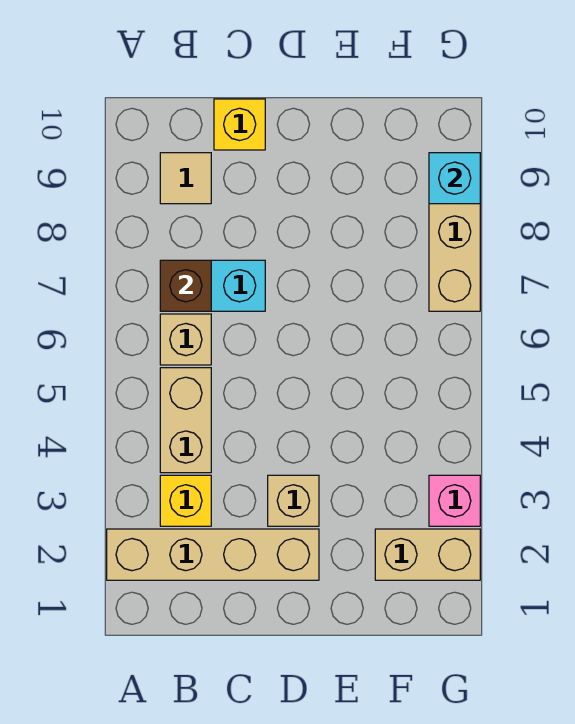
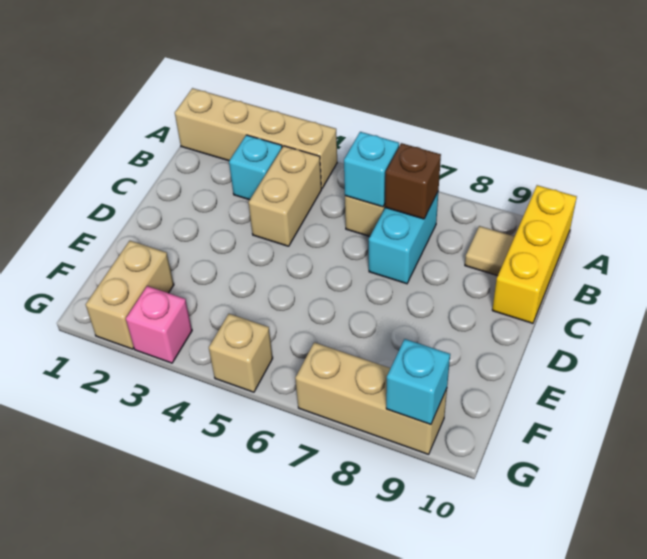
tan 1x4 brick [107,529,319,580] -> tan 1x4 brick turned to [175,88,337,188]
yellow 1x1 brick [160,475,211,526] -> cyan 1x1 brick [229,135,282,200]
tan 1x2 brick [160,368,211,473] -> tan 1x2 brick turned to [248,146,322,246]
none -> cyan 1x1 brick [344,132,399,207]
yellow 1x1 brick [214,99,265,150] -> yellow 1x3 brick [492,185,577,323]
tan 1x1 brick [268,475,319,526] -> tan 1x1 brick moved to [209,314,273,392]

